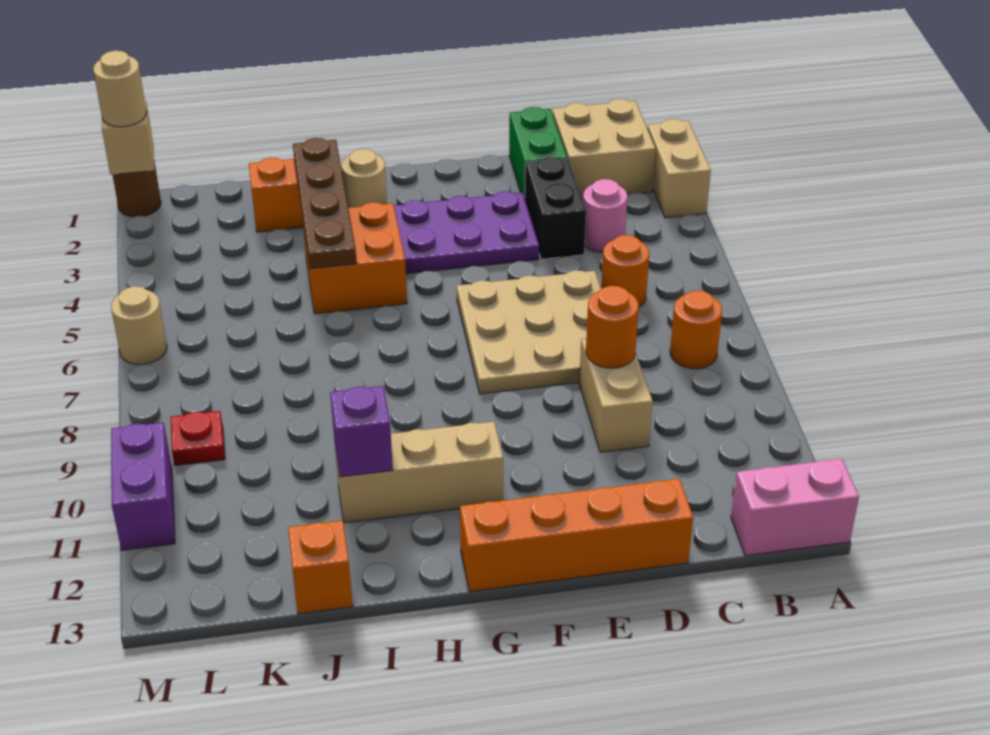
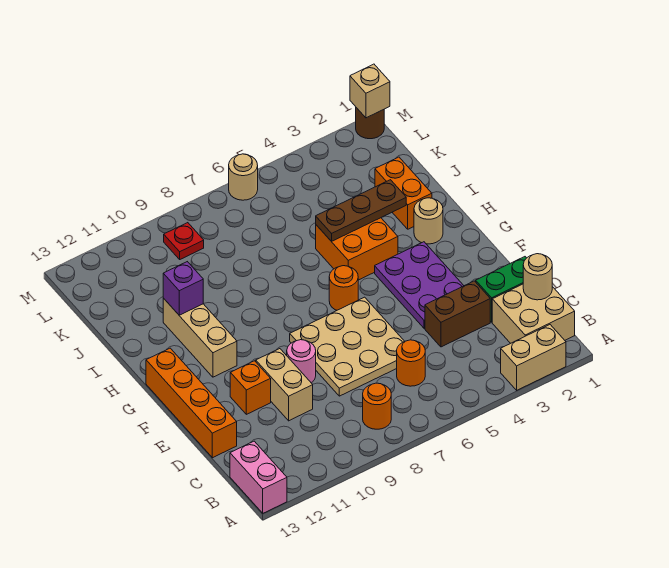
pink 1x1 round brick [583,179,627,252] -> pink 1x1 round brick moved to [287,340,316,383]
black 1x2 brick [525,157,586,259] -> brown 1x2 brick [425,281,490,347]
tan 1x2 brick [579,339,653,452] -> tan 1x2 brick turned to [256,349,313,421]
orange 1x1 round brick [586,286,639,368] -> orange 1x1 round brick moved to [329,266,358,310]
brown 1x4 plate [293,138,356,269] -> brown 1x3 plate [316,180,406,242]
orange 1x1 brick [288,520,353,614] -> orange 1x1 brick moved to [230,361,271,414]
tan 1x1 round brick [93,51,147,127] -> tan 1x1 round brick moved to [523,254,552,300]
purple 1x2 brick [111,422,175,550] -> none

